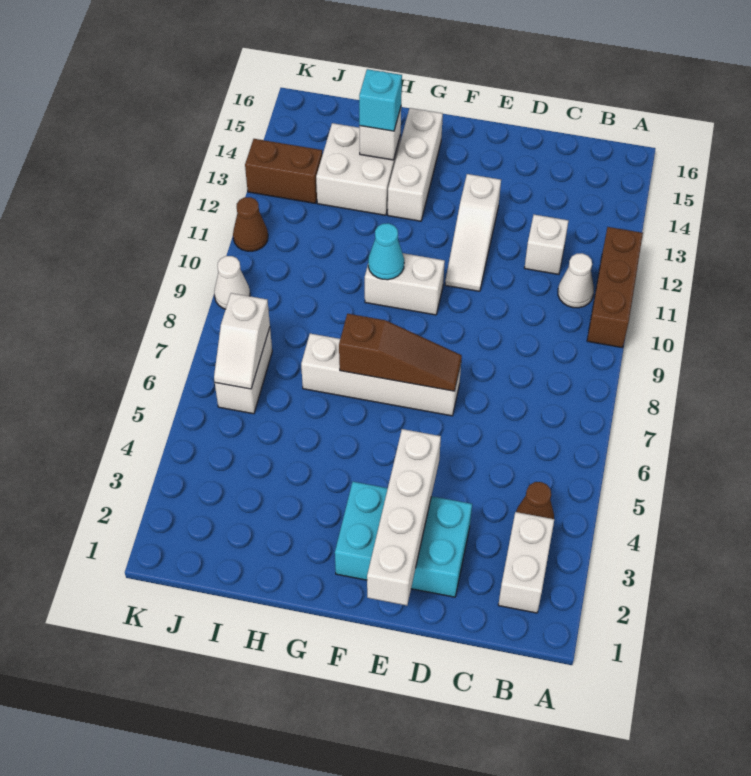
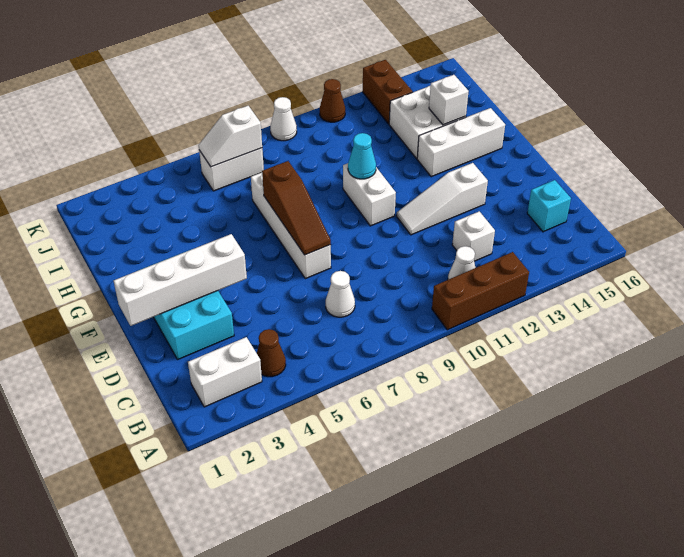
none -> white 1x1 cone [326,271,355,317]
cyan 1x1 brick [359,69,402,131] -> cyan 1x1 brick moved to [527,180,571,232]

